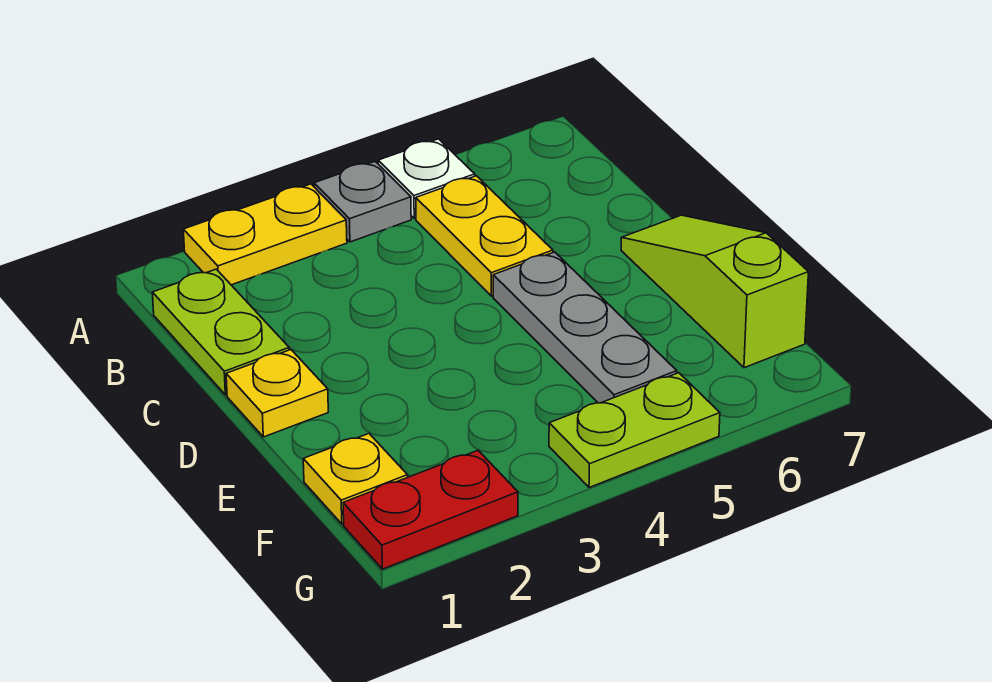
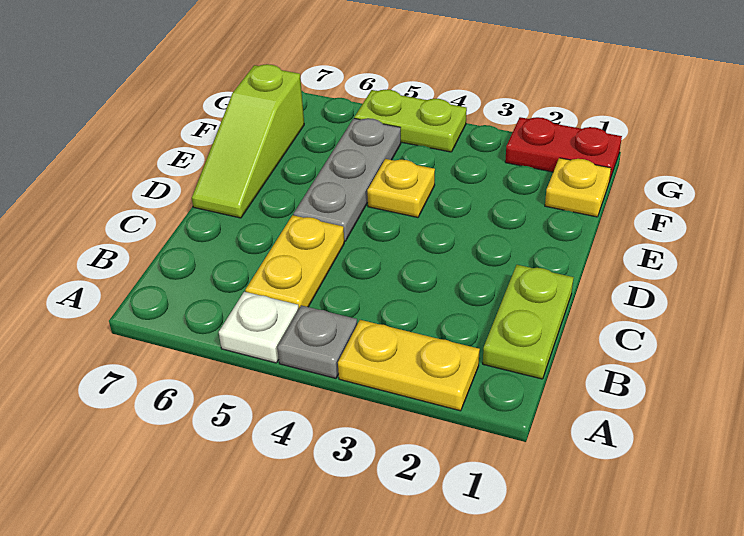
yellow 1x1 plate [226,350,328,437] -> yellow 1x1 plate moved to [367,159,435,217]

